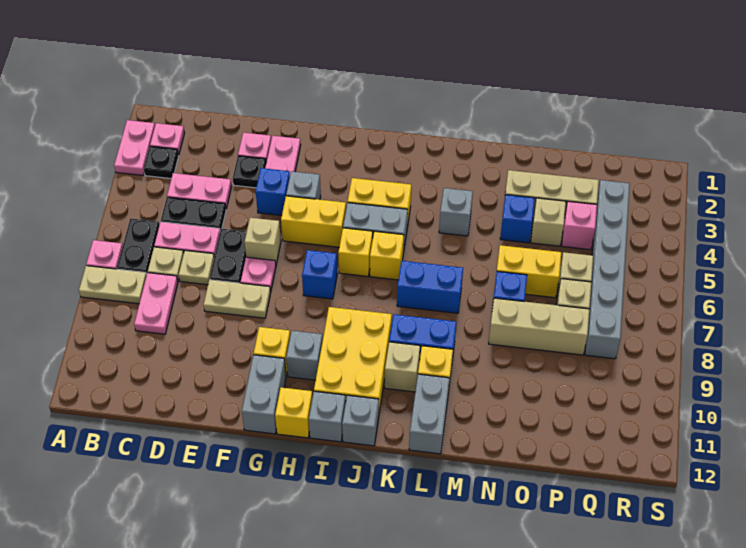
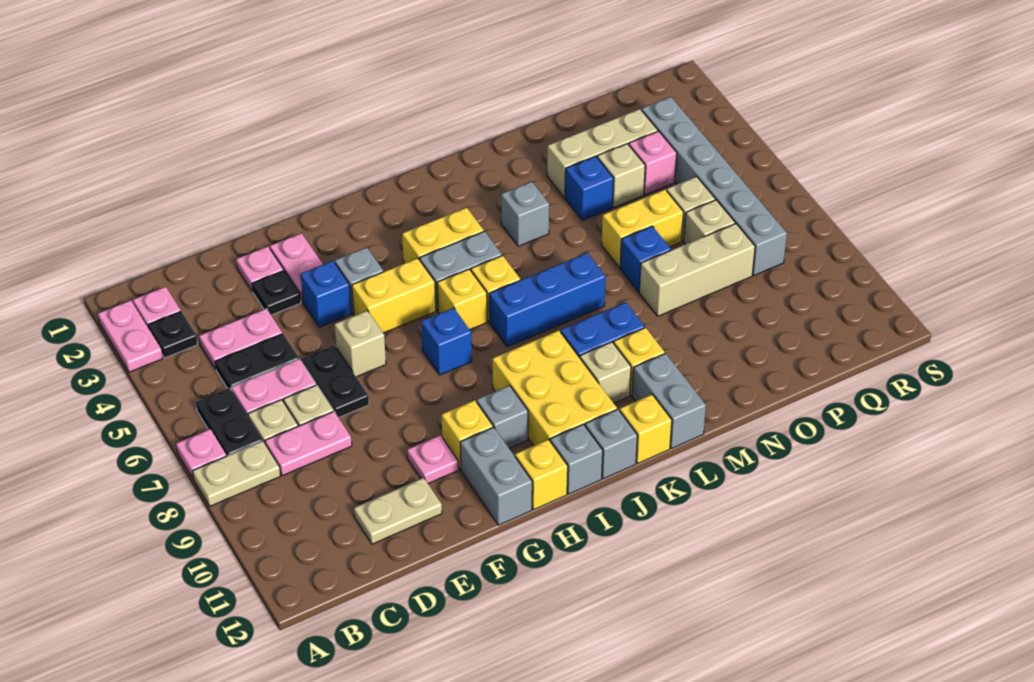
pink 1x2 plate [134,273,178,334] -> pink 1x2 plate turned to [265,412,352,476]
tan 1x2 plate [204,280,271,318] -> tan 1x2 plate moved to [354,478,442,544]
pink 1x1 plate [241,257,276,292] -> pink 1x1 plate moved to [407,435,459,484]
blue 1x2 brick [397,261,463,313] -> blue 1x3 brick [489,253,606,347]
none -> yellow 1x1 brick [620,395,672,463]

